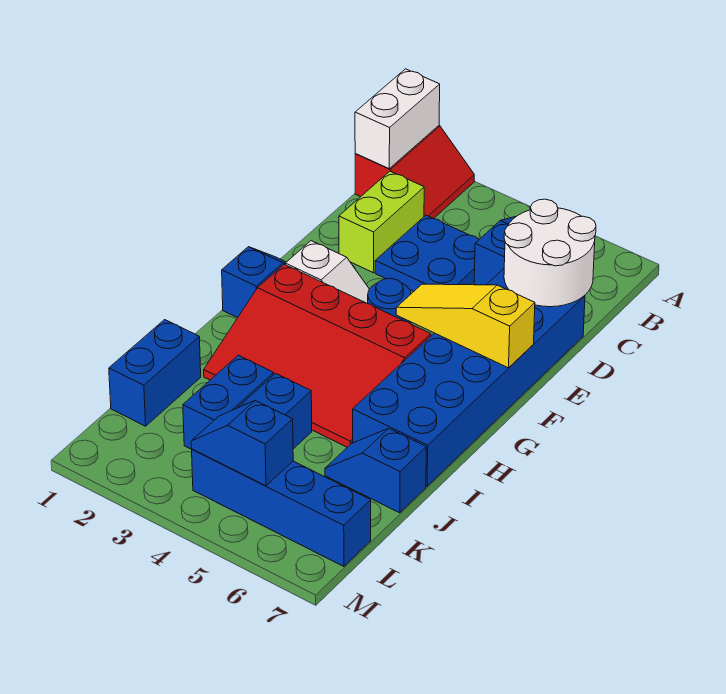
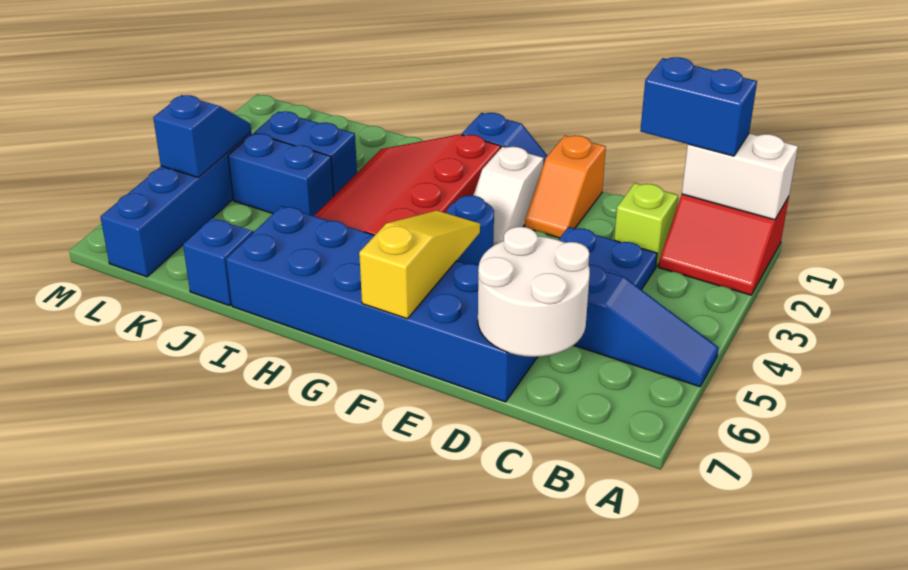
lime 1x2 brick [339,171,424,273] -> lime 1x1 brick [614,183,678,267]
none -> orange 1x2 slope [525,135,606,238]
blue 1x2 brick [109,320,201,426] -> blue 1x2 brick moved to [640,57,757,156]

